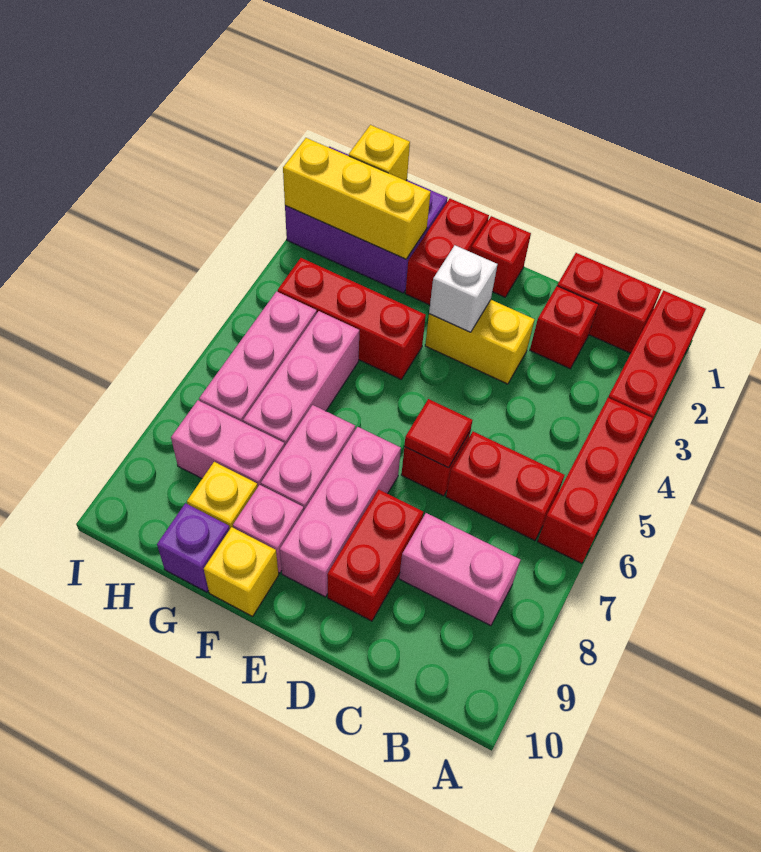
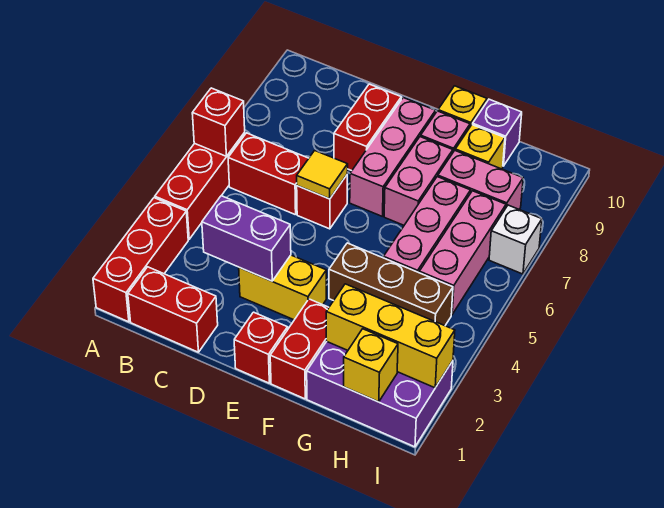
pink 1x2 brick [399,513,520,626] -> none
red 1x1 brick [530,286,598,369] -> red 1x1 brick moved to [192,88,245,156]
none -> purple 1x2 brick [202,196,291,281]
red 1x1 tile [404,399,472,468] -> yellow 1x1 tile [297,150,348,199]
white 1x1 brick [429,245,497,332] -> white 1x1 brick moved to [489,205,542,274]
red 1x3 brick [278,258,426,379] -> brown 1x3 brick [329,243,453,326]

